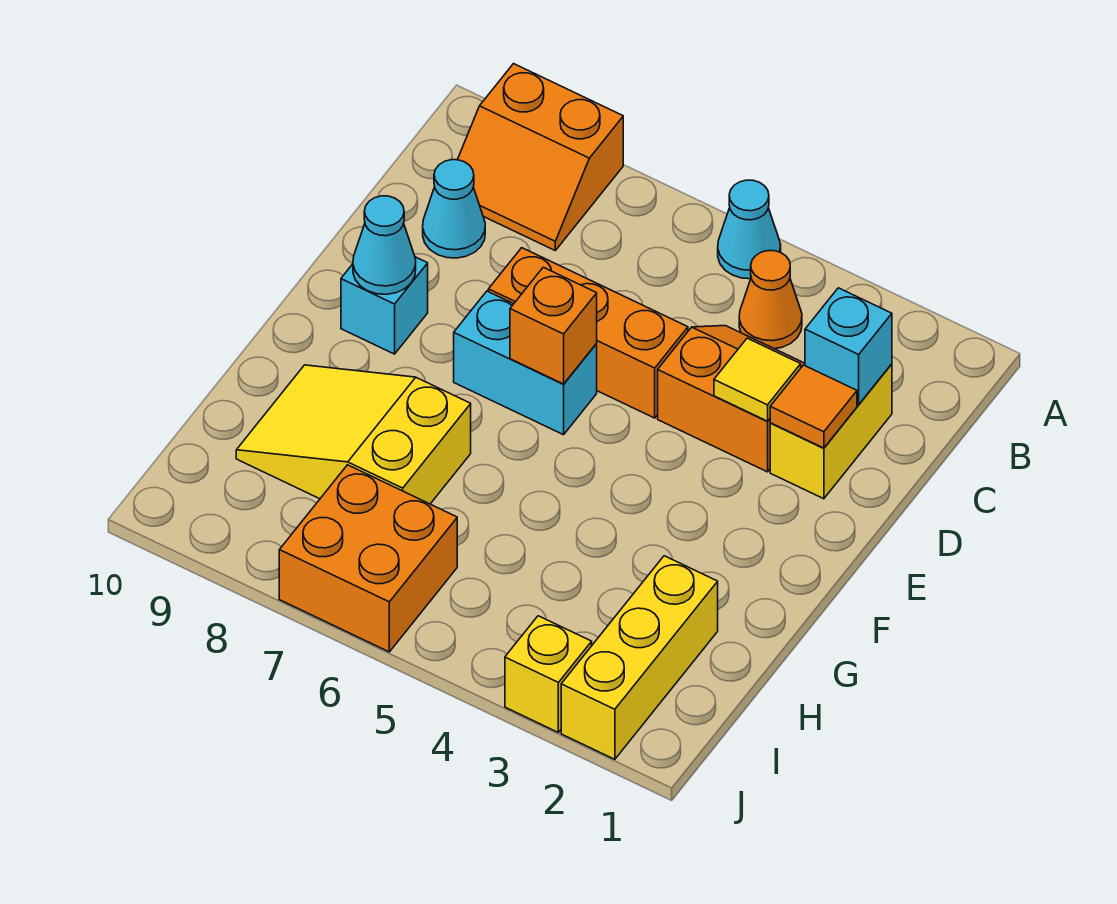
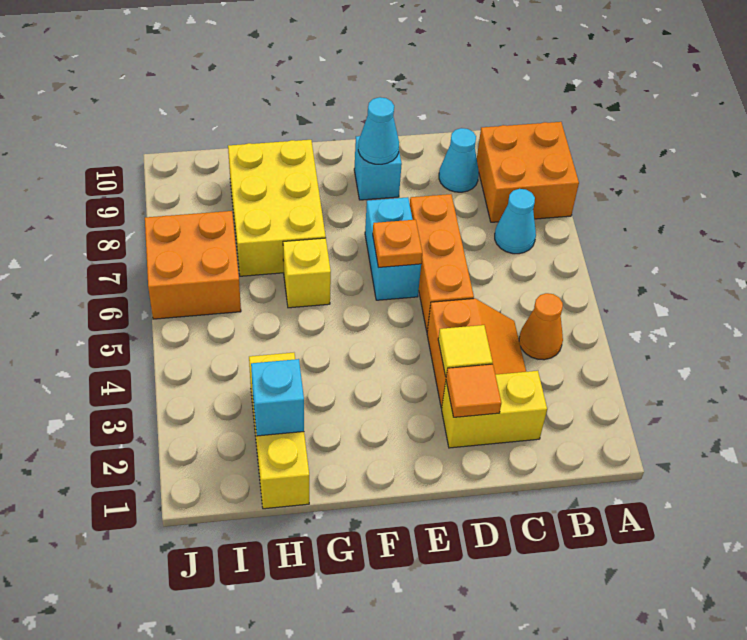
cyan 1x1 cone [718,180,781,279] -> cyan 1x1 cone moved to [495,189,536,254]
orange 2x2 slope [458,64,623,250] -> orange 2x2 brick [477,122,579,222]
cyan 1x1 brick [805,288,892,405] -> cyan 1x1 brick moved to [251,359,304,436]
orange 1x1 brick [510,267,597,384] -> orange 1x1 plate [373,220,422,268]
yellow 2x3 slope [236,365,471,504] -> yellow 2x3 brick [228,140,326,276]
yellow 1x3 brick [561,556,718,759] -> yellow 1x3 brick turned to [249,353,309,509]
yellow 1x1 brick [505,616,592,732] -> yellow 1x1 brick moved to [283,238,331,308]

